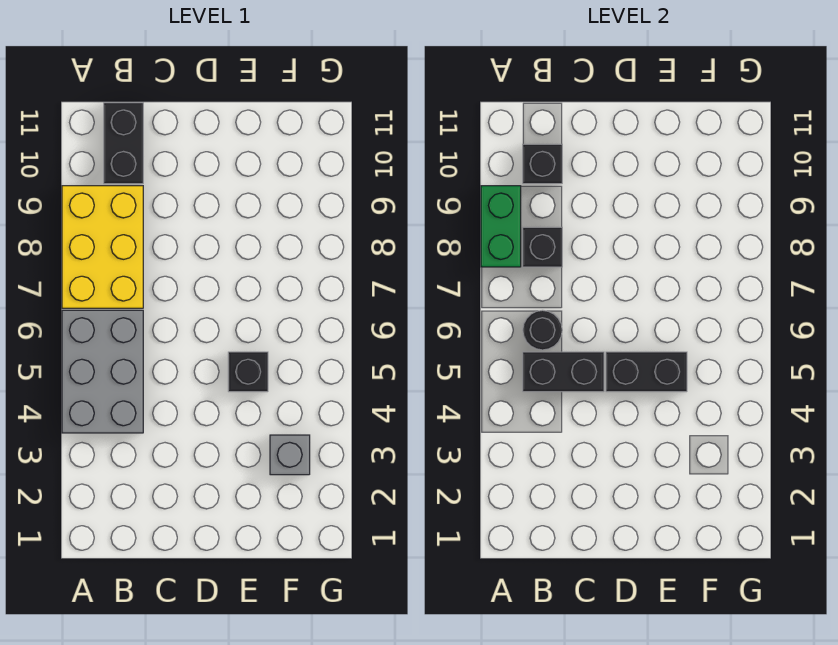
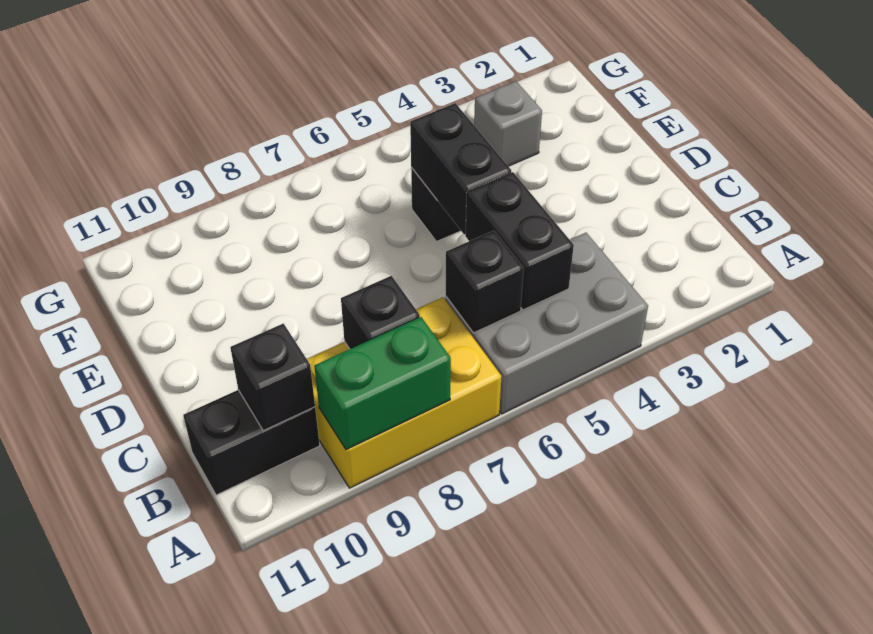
black 1x1 round brick [523,310,562,350] -> black 1x1 brick [446,231,524,333]

